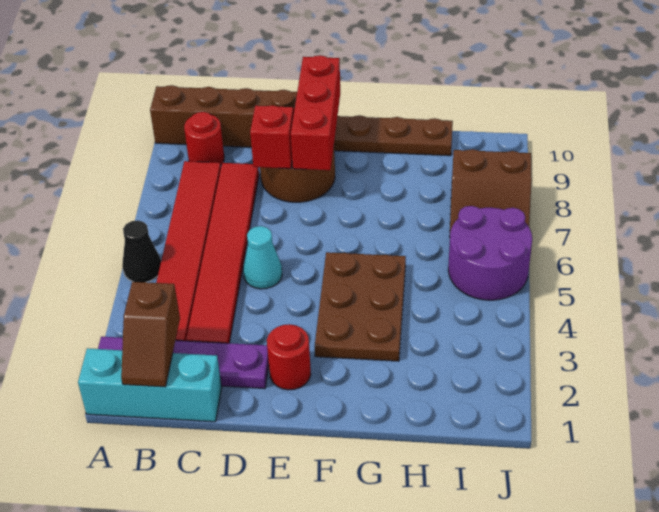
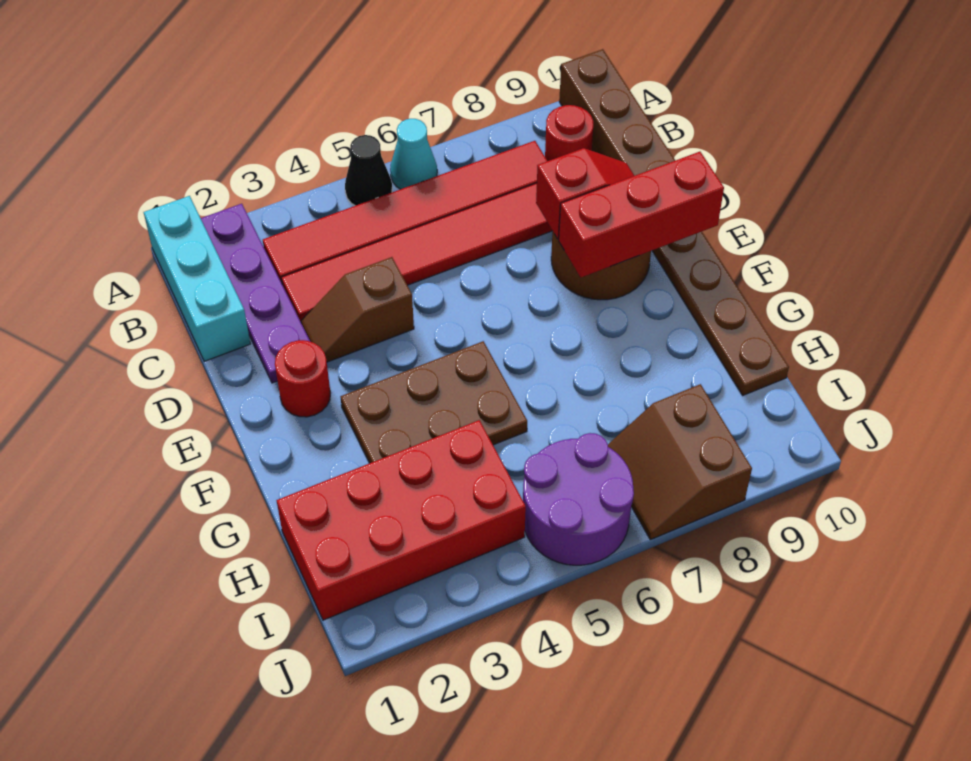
brown 1x2 slope [121,282,180,387] -> brown 1x2 slope moved to [301,257,414,362]
cyan 1x1 cone [243,226,282,289] -> cyan 1x1 cone moved to [390,119,437,189]
none -> red 2x4 brick [276,420,526,620]

